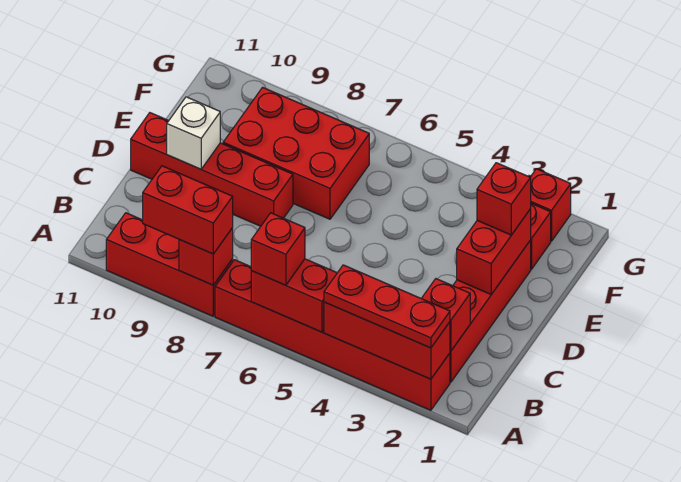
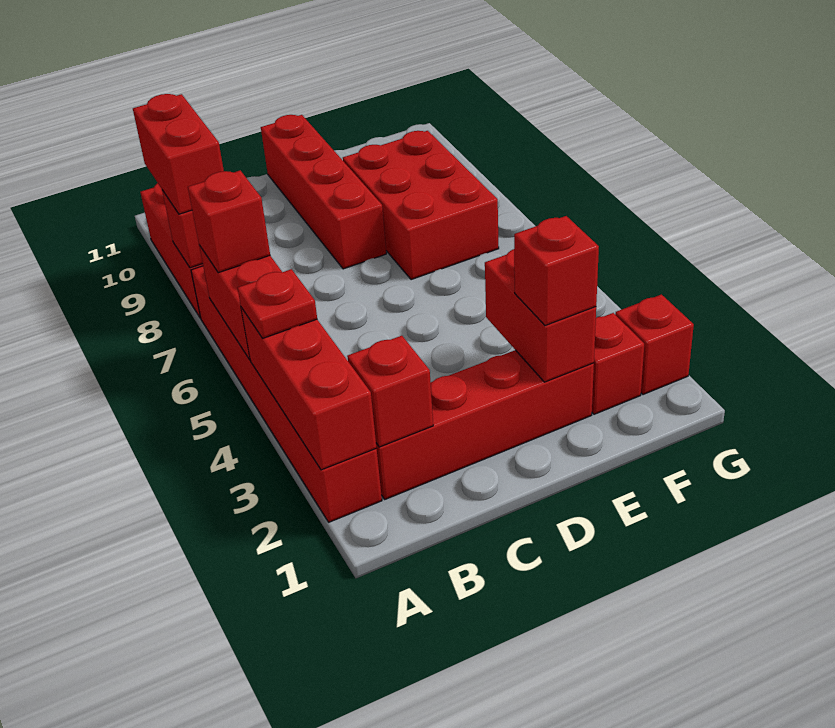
red 1x3 plate [324,265,450,348] -> red 1x1 plate [238,269,317,339]
red 1x2 brick [457,209,531,294] -> red 1x2 brick turned to [485,249,596,382]
white 1x1 brick [167,97,220,169] -> none

